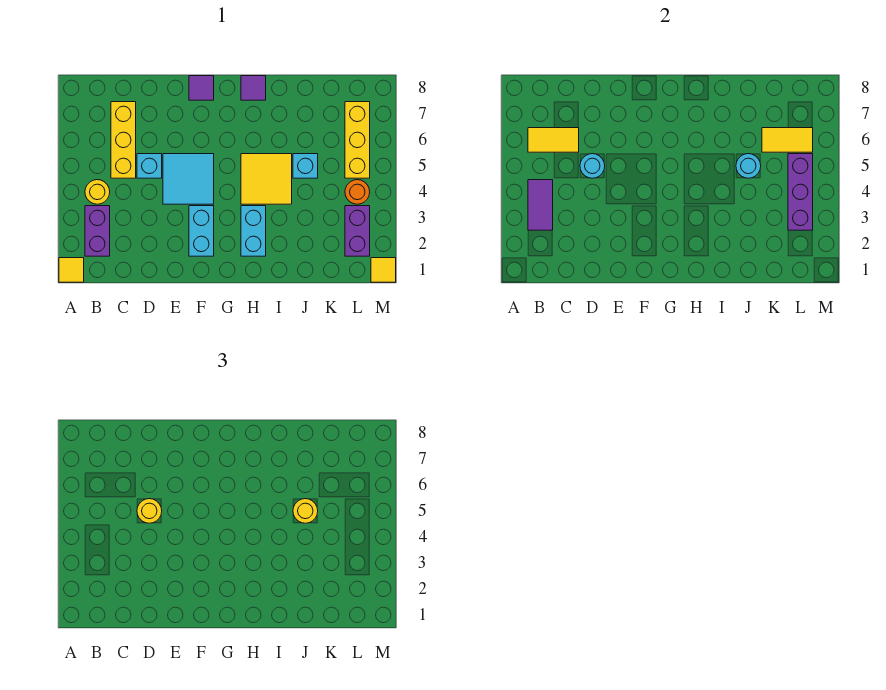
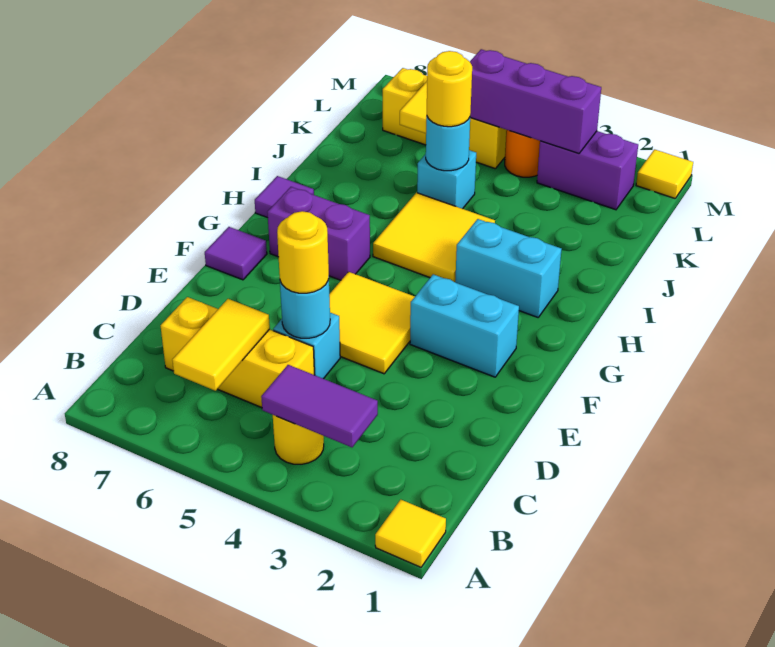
purple 1x2 brick [85,206,110,256] -> purple 1x2 brick moved to [267,187,370,280]
cyan 2x2 tile [163,154,214,204] -> yellow 2x2 tile [329,272,415,374]

